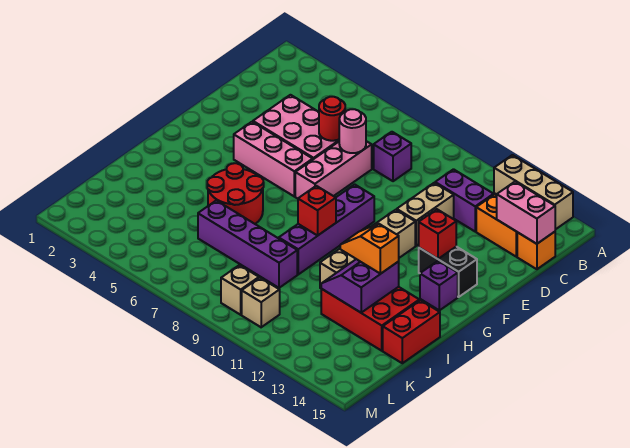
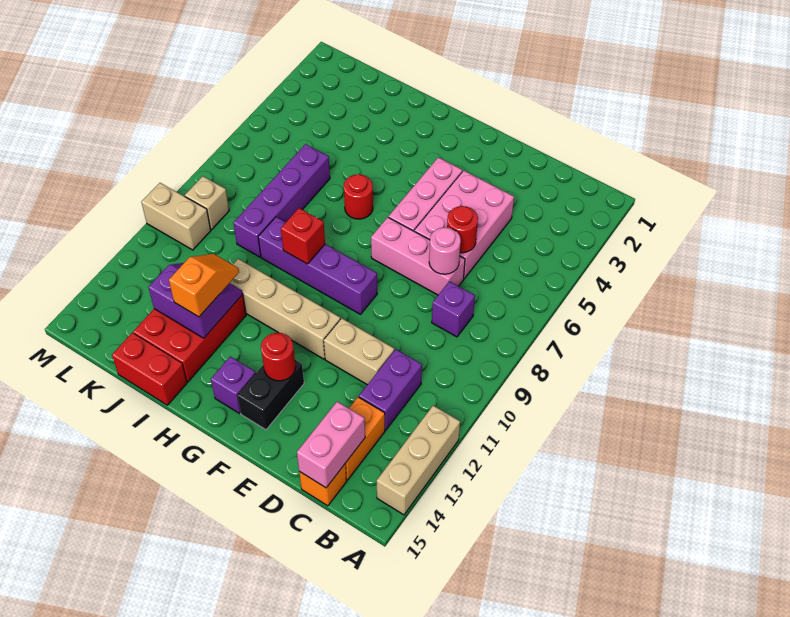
red 1x1 brick [419,209,456,259] -> red 1x1 round brick [261,333,296,381]
red 2x2 round brick [207,163,264,224] -> red 1x1 round brick [344,174,373,219]
tan 1x1 brick [242,278,280,327] -> tan 1x2 brick [141,183,211,250]

